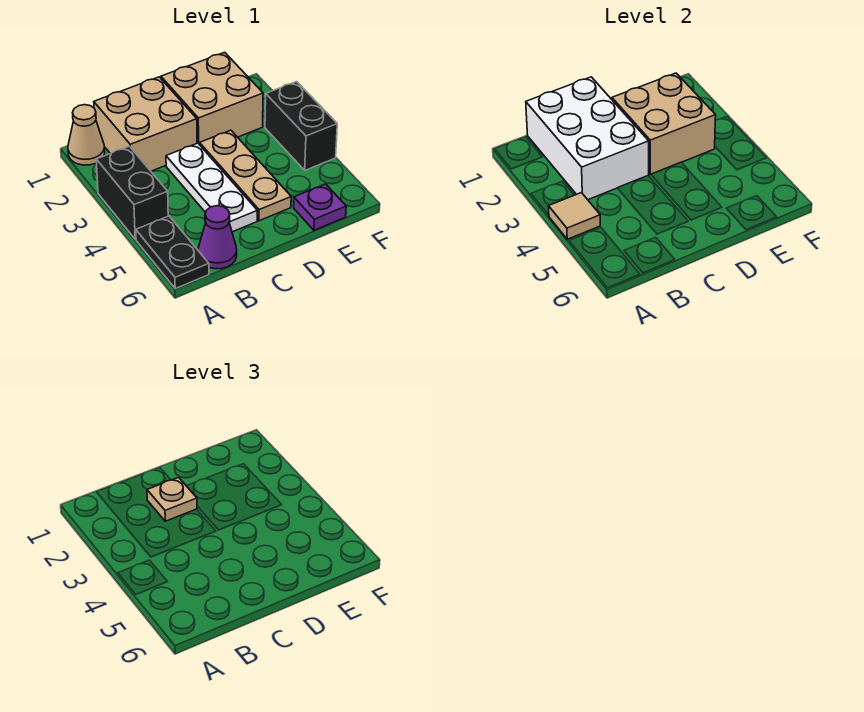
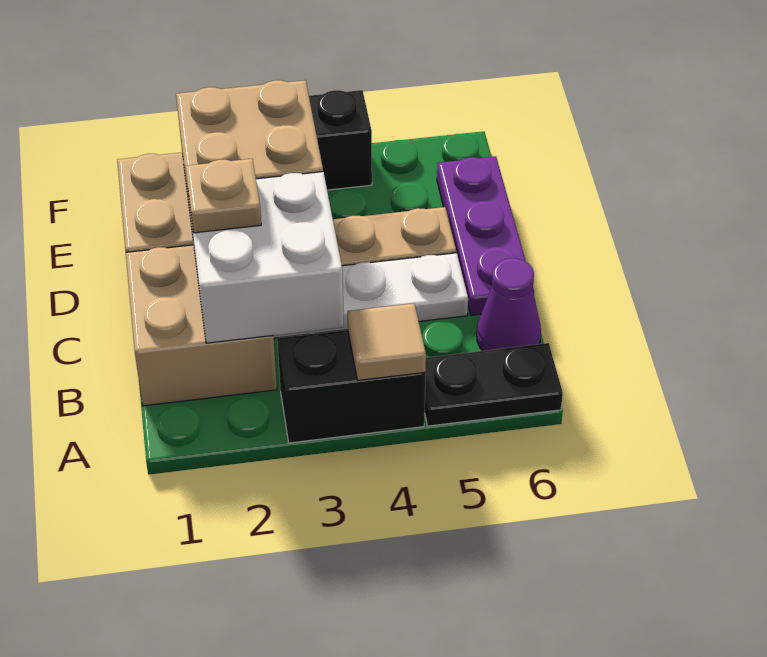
tan 1x1 cone [68,105,105,165] -> none
white 2x3 brick [526,77,649,200] -> white 2x2 brick [189,172,344,343]
purple 1x1 plate [294,184,346,230] -> purple 1x3 plate [437,156,534,315]

